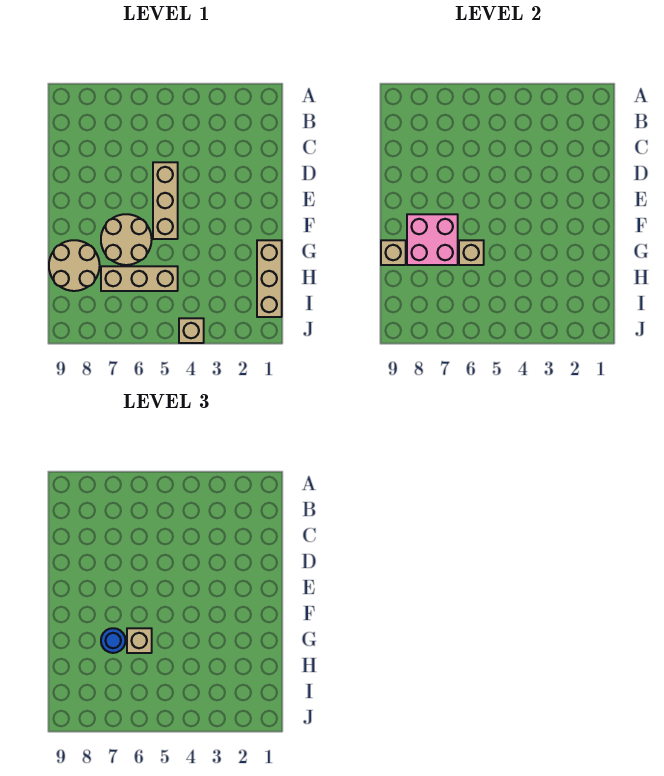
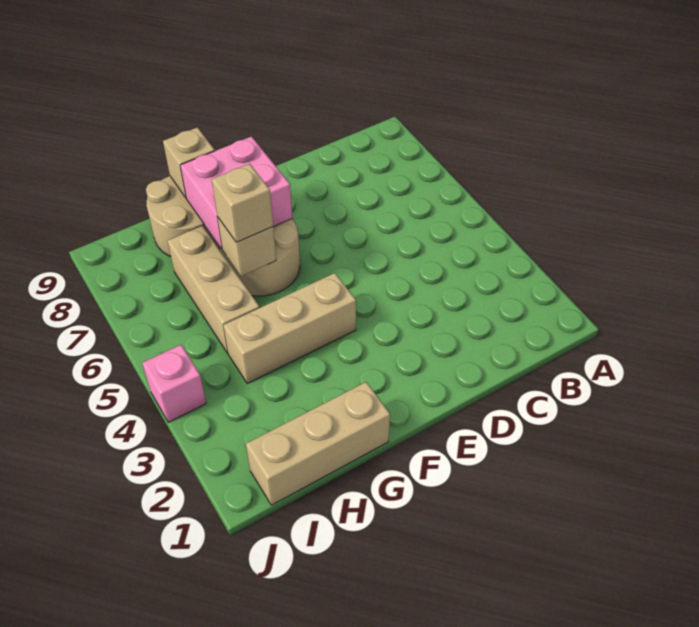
tan 1x3 brick [153,162,178,239] -> tan 1x3 brick moved to [223,273,356,383]
blue 1x1 round brick [101,628,126,653] -> none
tan 1x1 brick [179,318,204,343] -> pink 1x1 brick [142,345,206,422]

